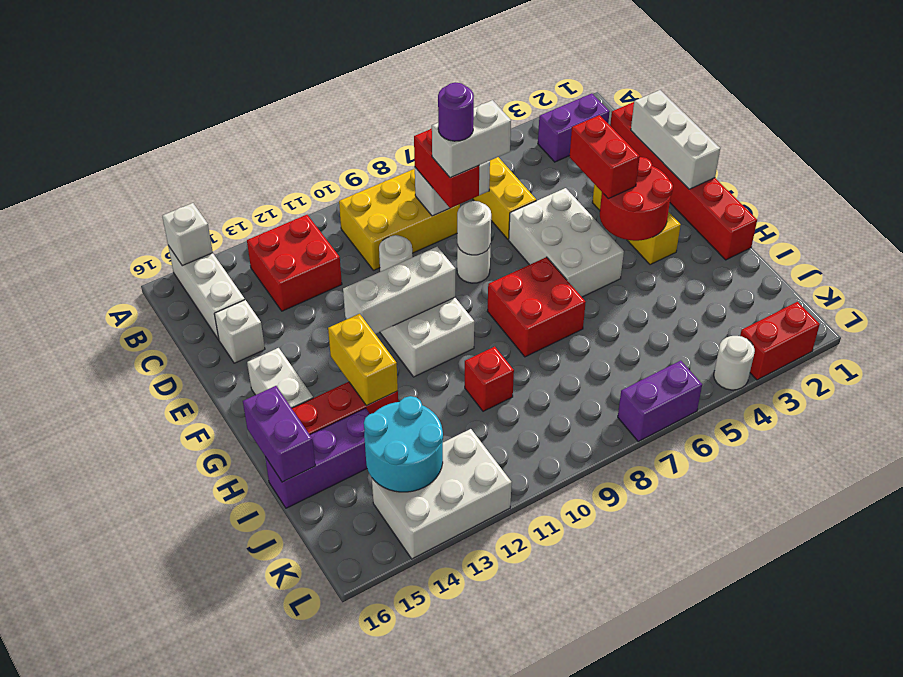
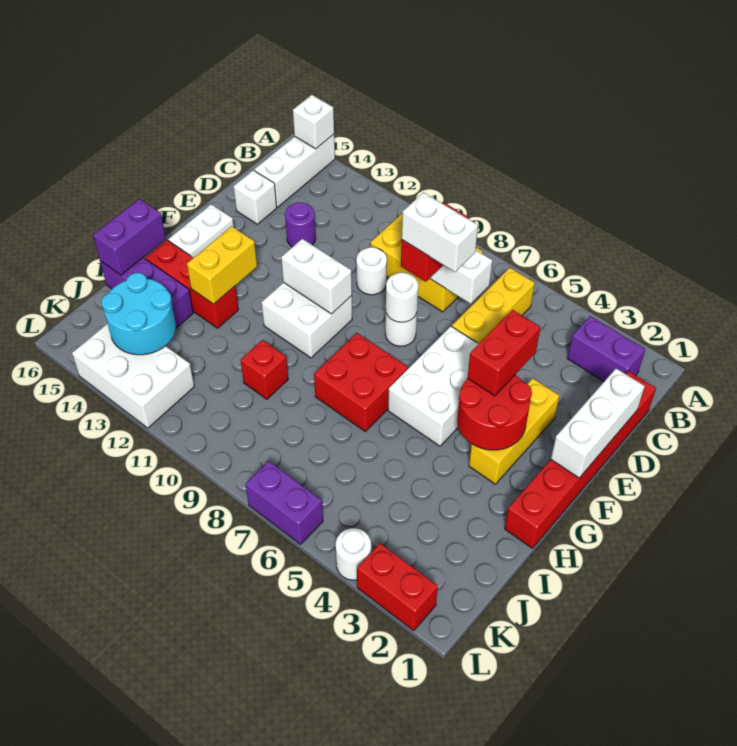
red 2x2 brick [247,215,342,311] -> none
purple 1x1 round brick [438,82,474,141] -> purple 1x1 round brick moved to [285,202,316,247]
white 1x3 brick [343,247,455,334] -> white 1x2 brick [281,239,352,314]

